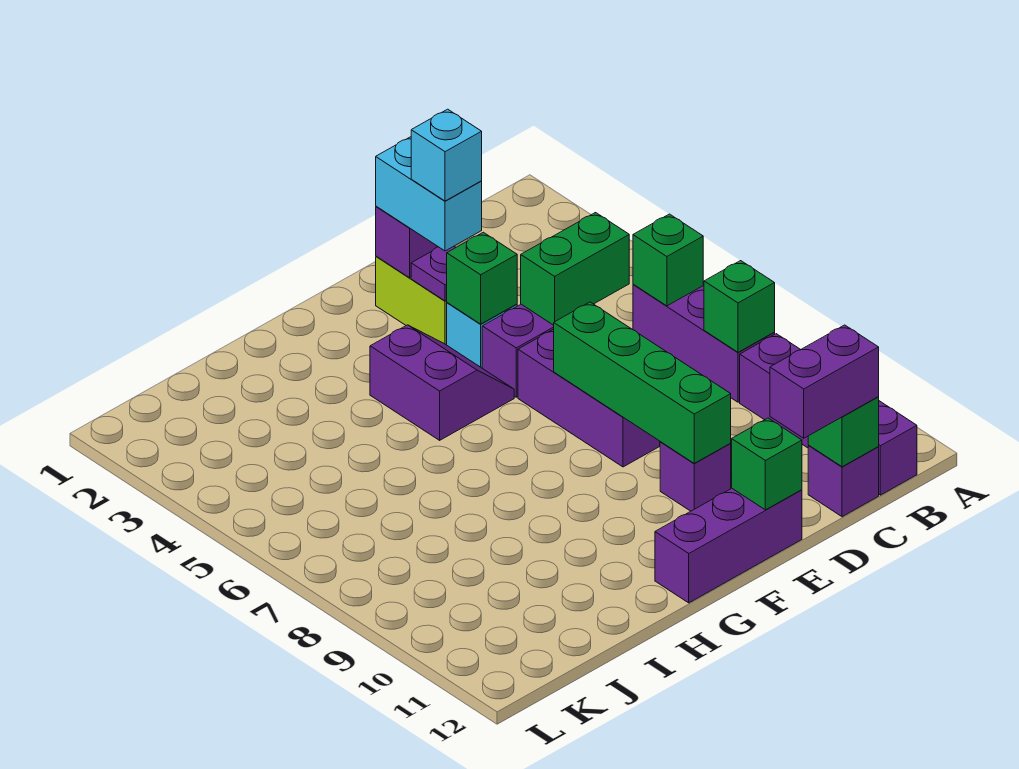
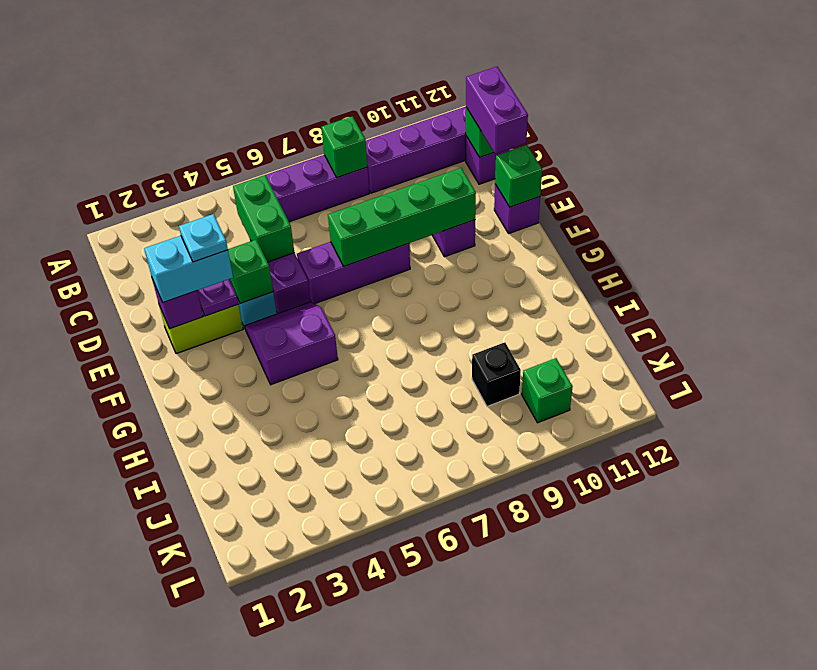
green 1x1 brick [633,214,703,306] -> green 1x1 brick moved to [522,358,573,423]
cyan 1x1 brick [411,109,482,201] -> cyan 1x1 plate [179,214,228,262]
purple 1x3 brick [655,488,802,603] -> purple 1x1 brick [494,184,540,234]
none -> black 1x1 brick [472,342,521,406]

